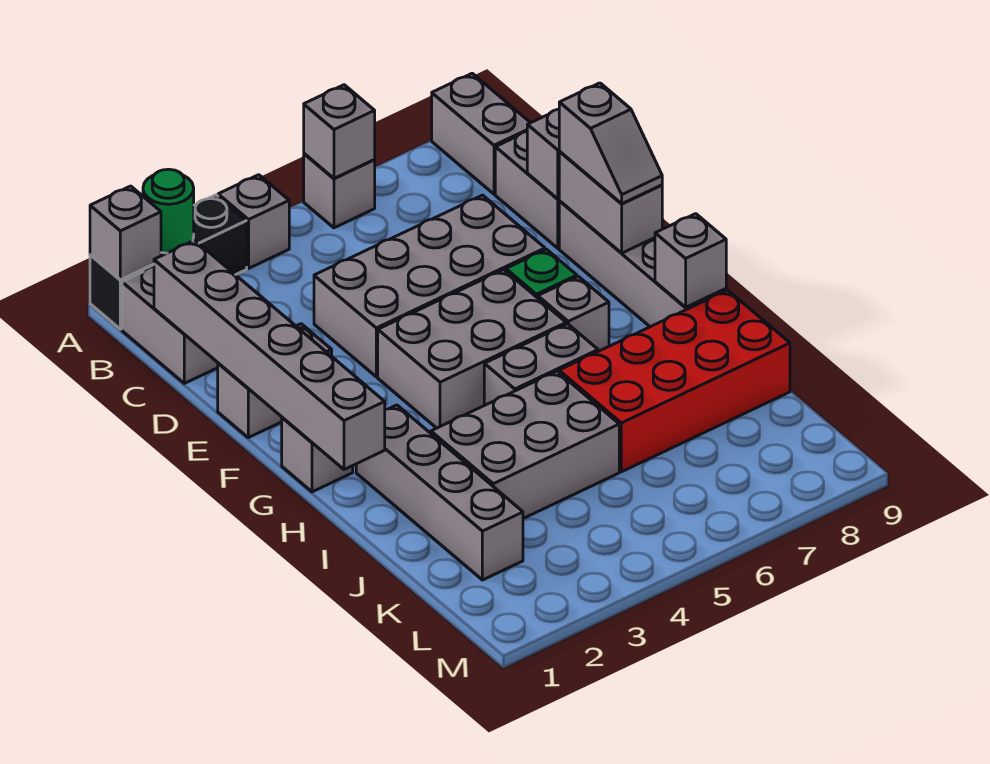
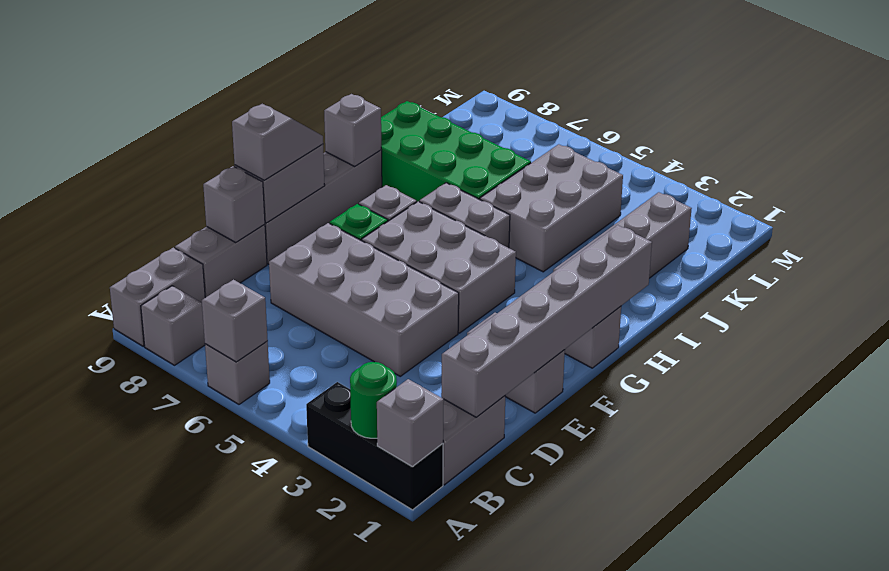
grey 1x1 brick [218,175,289,268] -> grey 1x1 brick moved to [141,286,205,365]
grey 2x3 brick [431,371,619,518] -> grey 2x3 brick turned to [480,144,623,272]
red 2x4 brick [559,290,790,472] -> green 2x4 brick [381,101,531,202]

